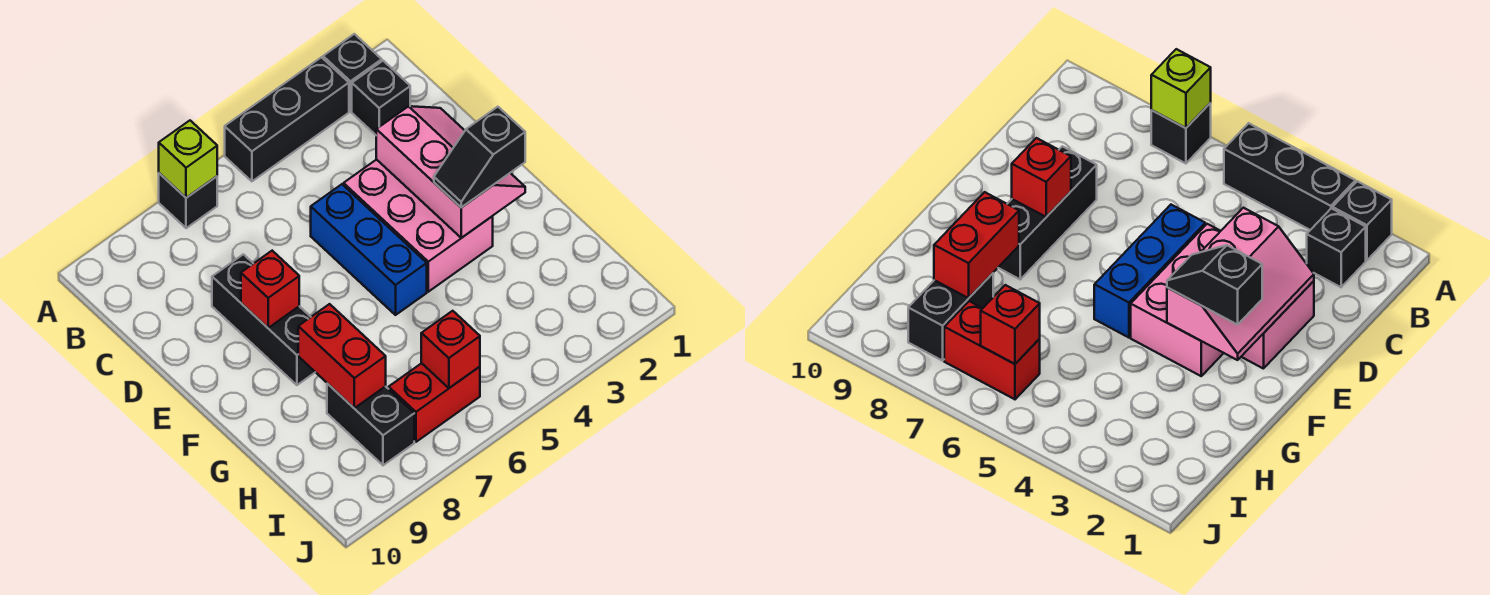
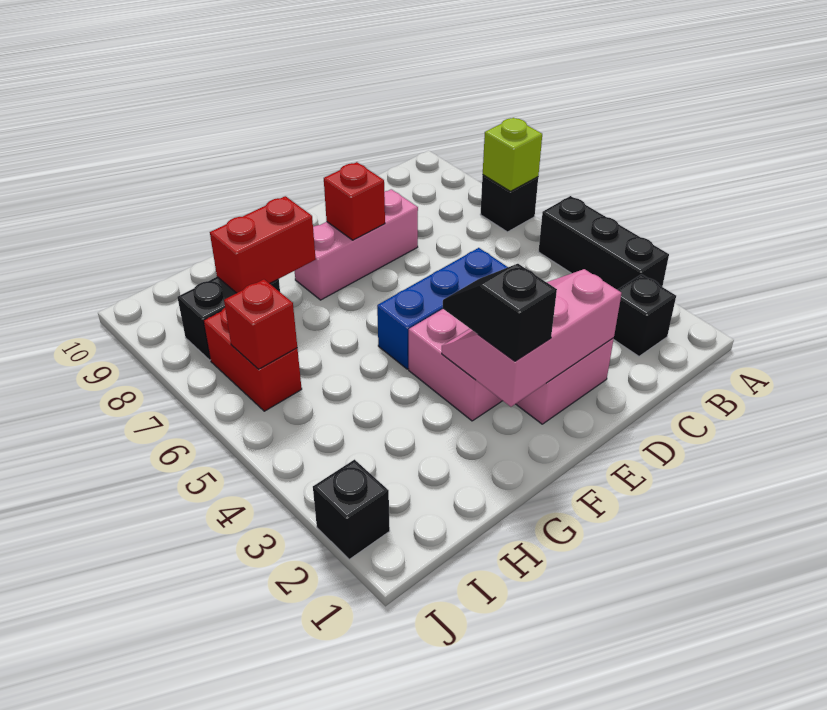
black 1x1 brick [323,34,382,111] -> black 1x1 brick moved to [313,460,390,559]
pink 2x3 slope [376,106,525,238] -> pink 2x3 slope turned to [442,269,622,407]
black 1x3 brick [212,254,315,385] -> pink 1x3 brick [295,189,418,300]

